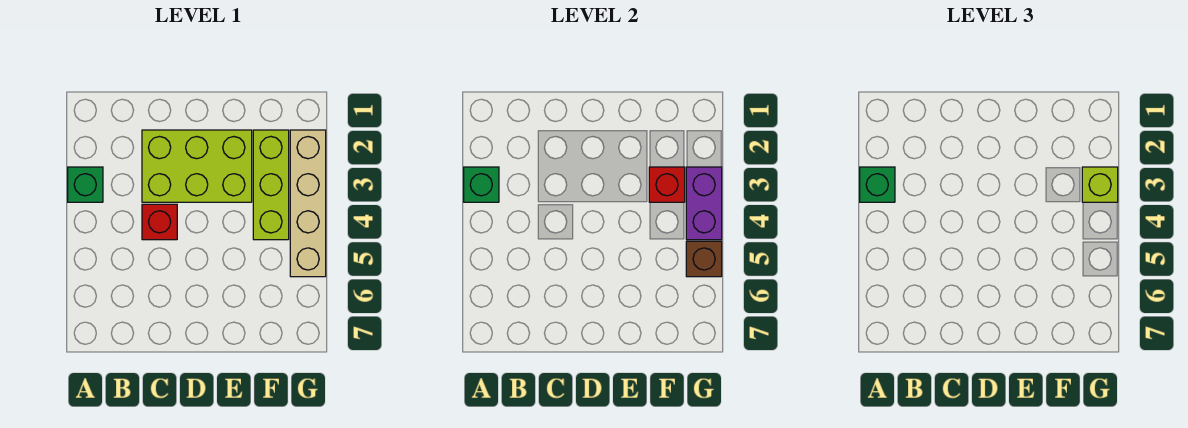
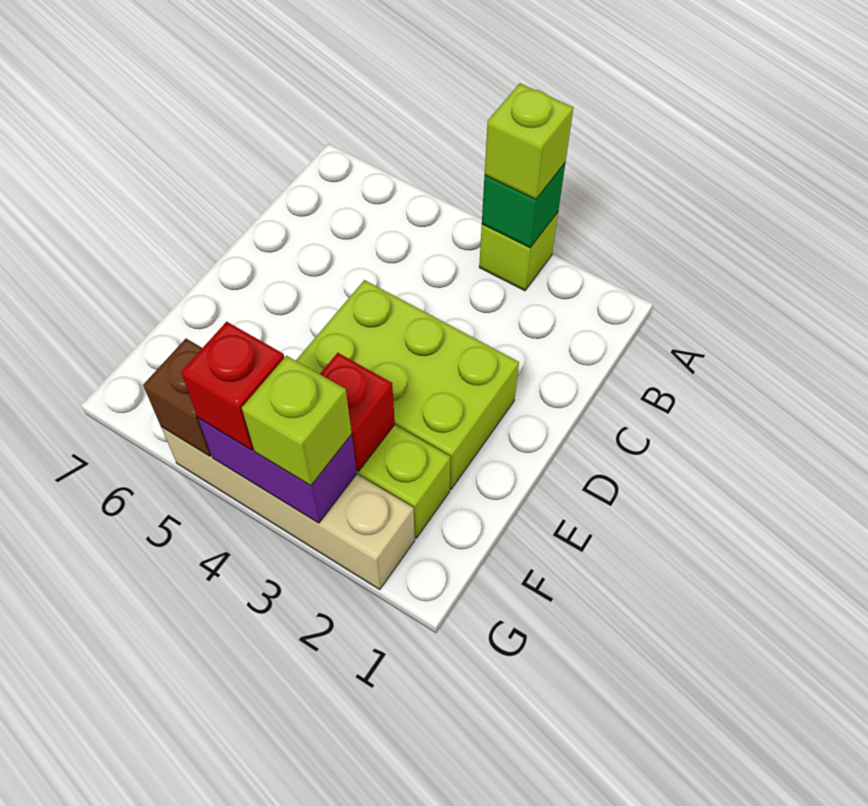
green 1x1 brick [68,167,103,202] -> lime 1x1 brick [479,212,558,291]
green 1x1 brick [860,167,895,202] -> lime 1x1 brick [485,83,573,199]
lime 2x3 brick [142,130,252,202] -> lime 2x3 brick turned to [296,280,519,489]
red 1x1 brick [142,204,177,240] -> red 1x1 brick moved to [181,322,284,450]

